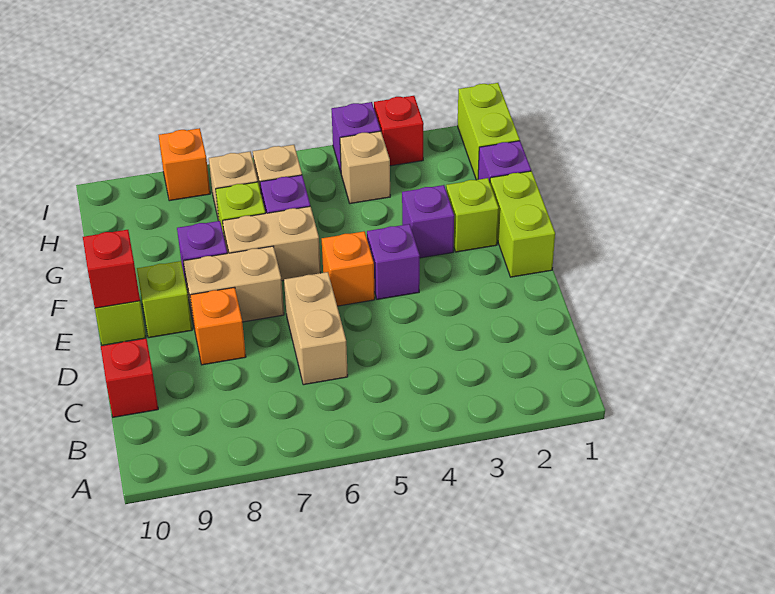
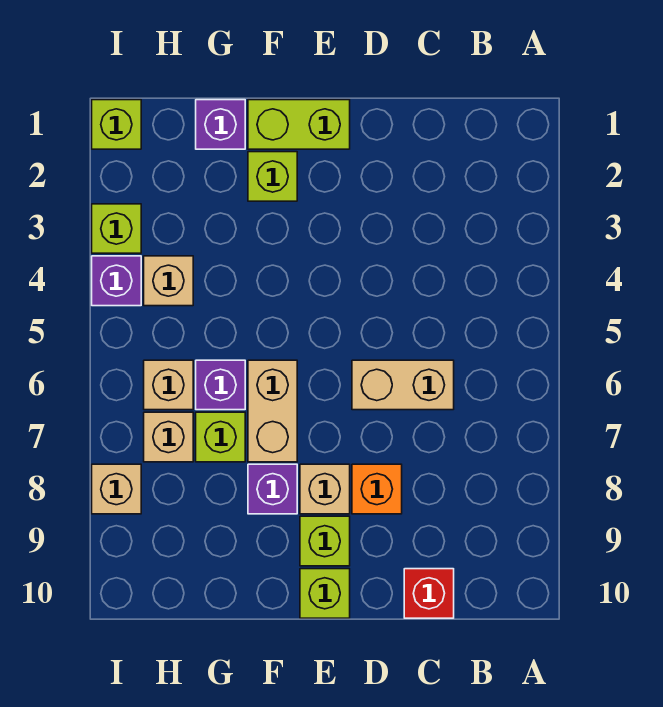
purple 1x1 brick [367,224,420,299] -> none
orange 1x1 brick [322,231,375,306] -> none
tan 1x2 brick [183,246,284,325] -> tan 1x1 brick [300,464,350,514]
red 1x1 brick [83,230,140,308] -> none
purple 1x1 brick [402,185,454,258] -> none
lime 1x2 brick [458,83,520,180] -> lime 1x1 brick [92,100,141,149]
red 1x1 brick [374,96,424,166] -> lime 1x1 brick [92,204,141,253]
orange 1x1 brick [159,128,210,201] -> tan 1x1 brick [92,464,141,514]

